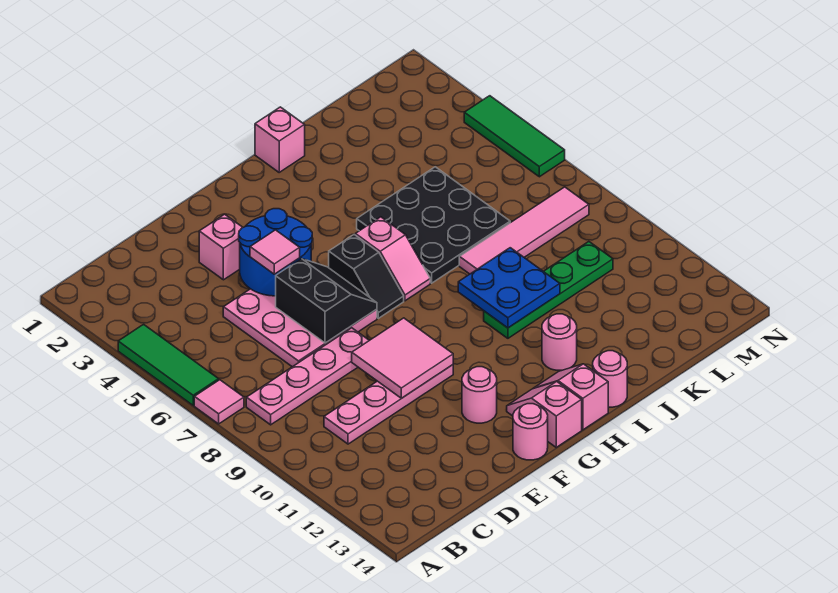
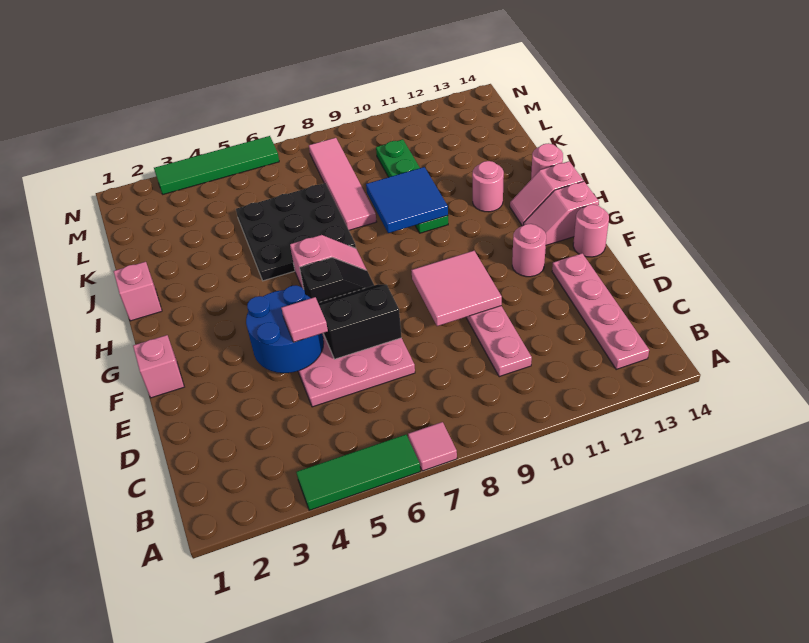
pink 1x4 plate [246,328,369,425] -> pink 1x4 plate moved to [552,253,649,369]
pink 1x1 brick [199,214,243,280] -> pink 1x1 brick moved to [133,335,184,398]
blue 2x2 plate [458,248,560,328] -> blue 2x2 tile [366,167,448,233]
green 1x3 tile [464,96,565,177] -> green 1x4 tile [154,136,279,194]

